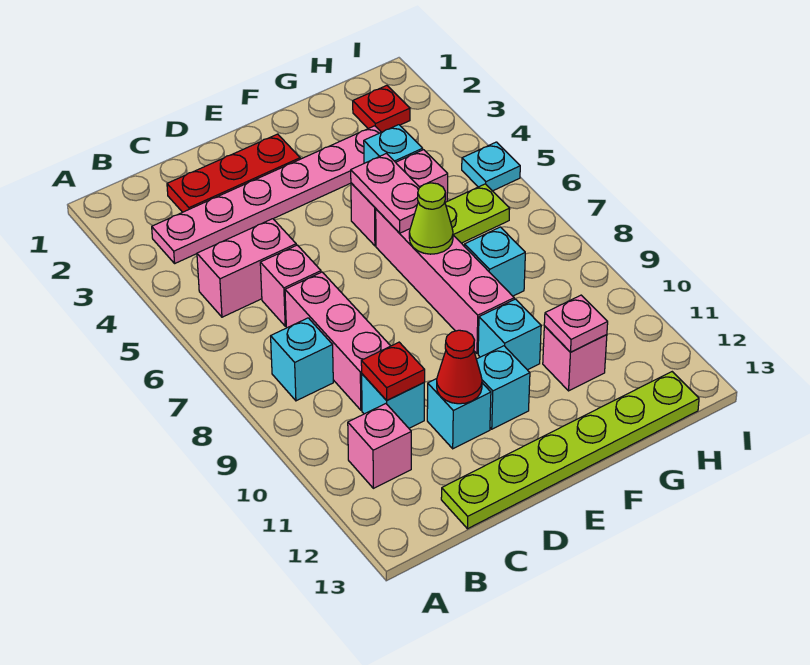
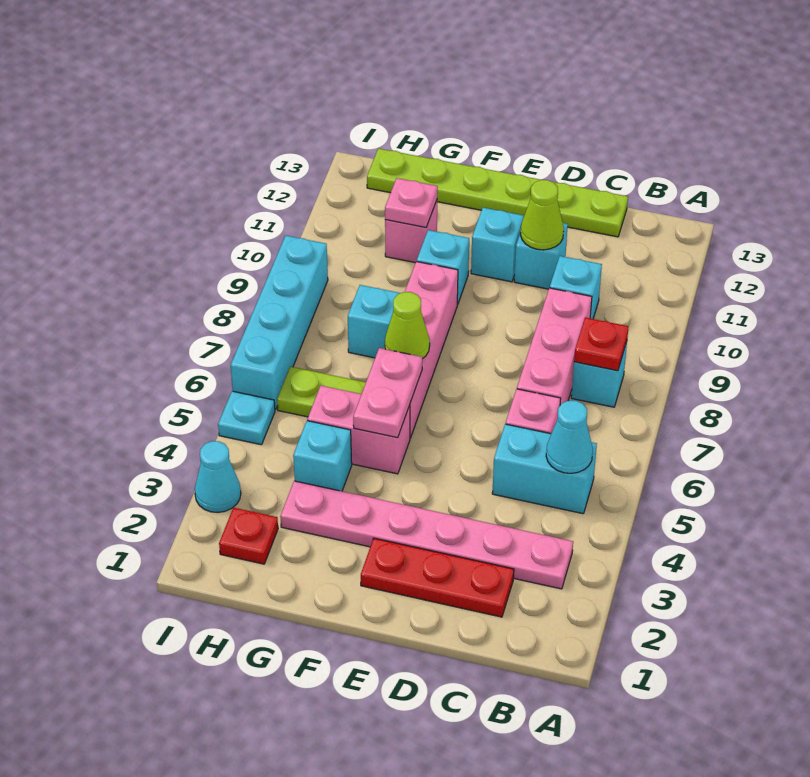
pink 1x2 brick [197,219,296,317] -> cyan 1x2 brick [492,424,597,514]
none -> cyan 1x1 cone [546,401,593,473]
pink 1x1 brick [348,404,411,488] -> none
red 1x1 plate [361,342,425,400] -> red 1x1 plate moved to [574,317,629,371]
red 1x1 cone [437,330,482,404] -> lime 1x1 cone [521,180,564,250]
none -> cyan 1x1 cone [195,441,241,512]
none -> cyan 1x4 brick [231,236,328,410]

